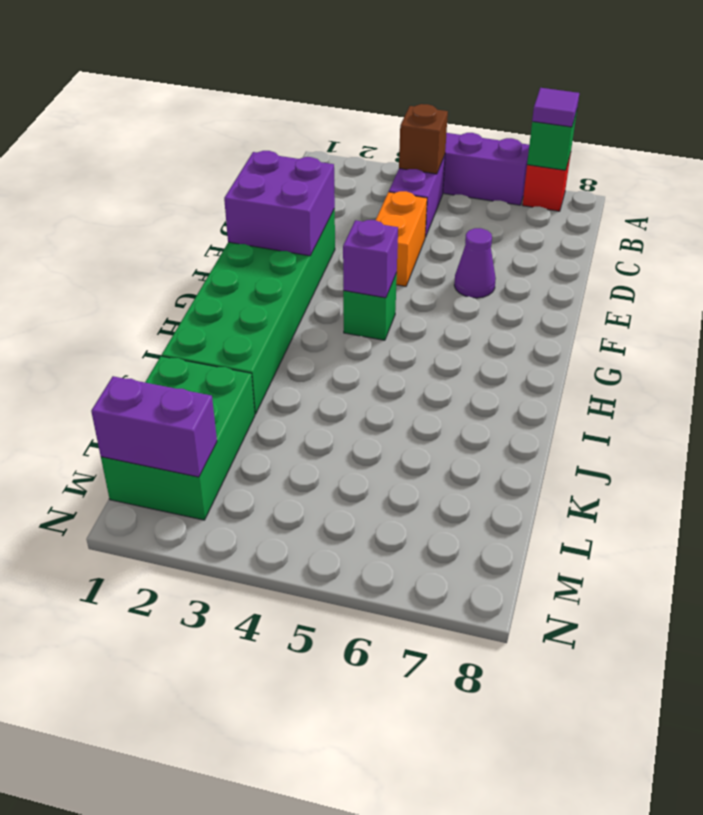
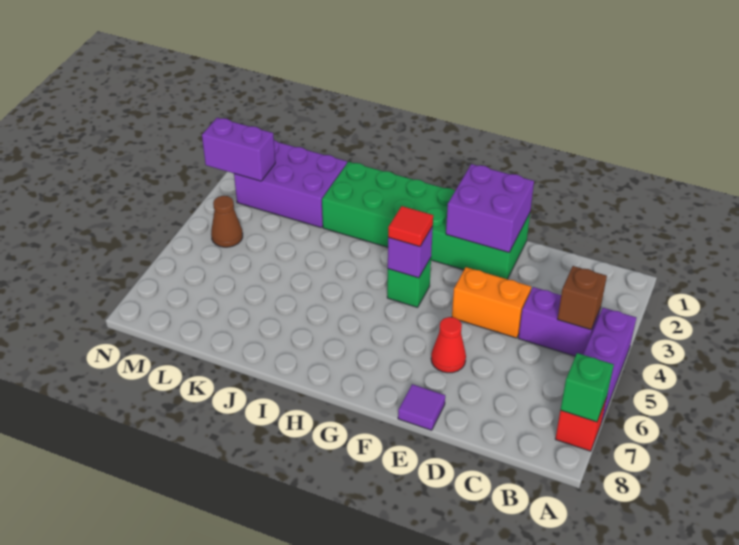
purple 1x1 tile [532,88,579,127] -> purple 1x1 tile moved to [398,384,445,430]
purple 1x1 cone [454,228,496,298] -> red 1x1 cone [431,317,466,373]
none -> red 1x1 tile [388,206,433,247]
green 2x3 brick [101,356,255,520] -> purple 2x3 brick [234,140,347,228]
purple 1x2 brick [91,376,217,477] -> purple 1x2 brick turned to [202,118,275,181]
none -> brown 1x1 cone [211,196,243,247]

